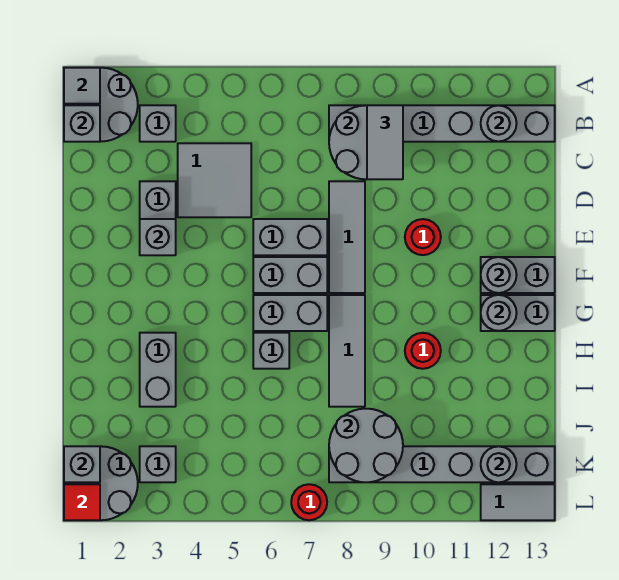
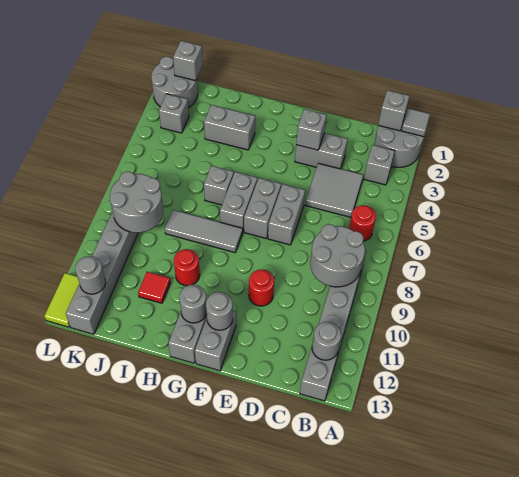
grey 1x2 tile [367,105,403,179] -> none
grey 1x3 tile [329,181,365,293] -> none
red 1x1 tile [64,484,100,520] -> red 1x1 tile moved to [138,272,171,303]
red 1x1 round brick [291,484,327,520] -> red 1x1 round brick moved to [349,205,376,241]
grey 1x2 tile [481,484,555,520] -> lime 1x2 tile [44,273,79,327]

